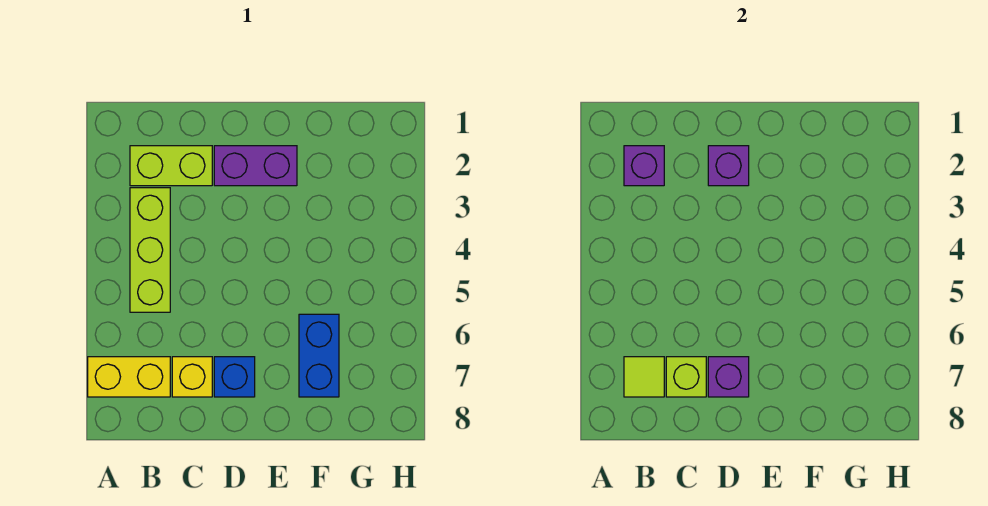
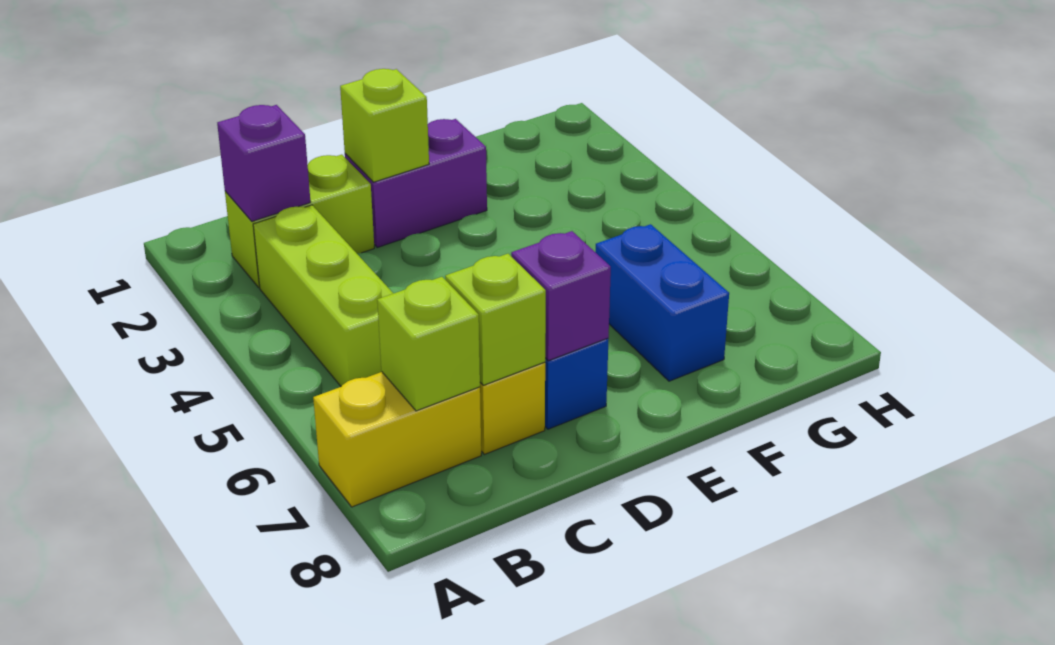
lime 1x1 tile [624,357,664,397] -> lime 1x1 brick [377,277,480,411]
purple 1x1 brick [708,146,749,186] -> lime 1x1 brick [340,69,429,182]

